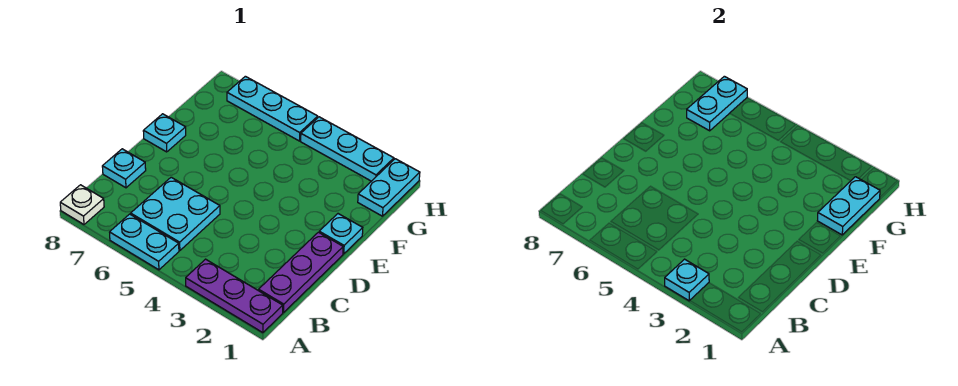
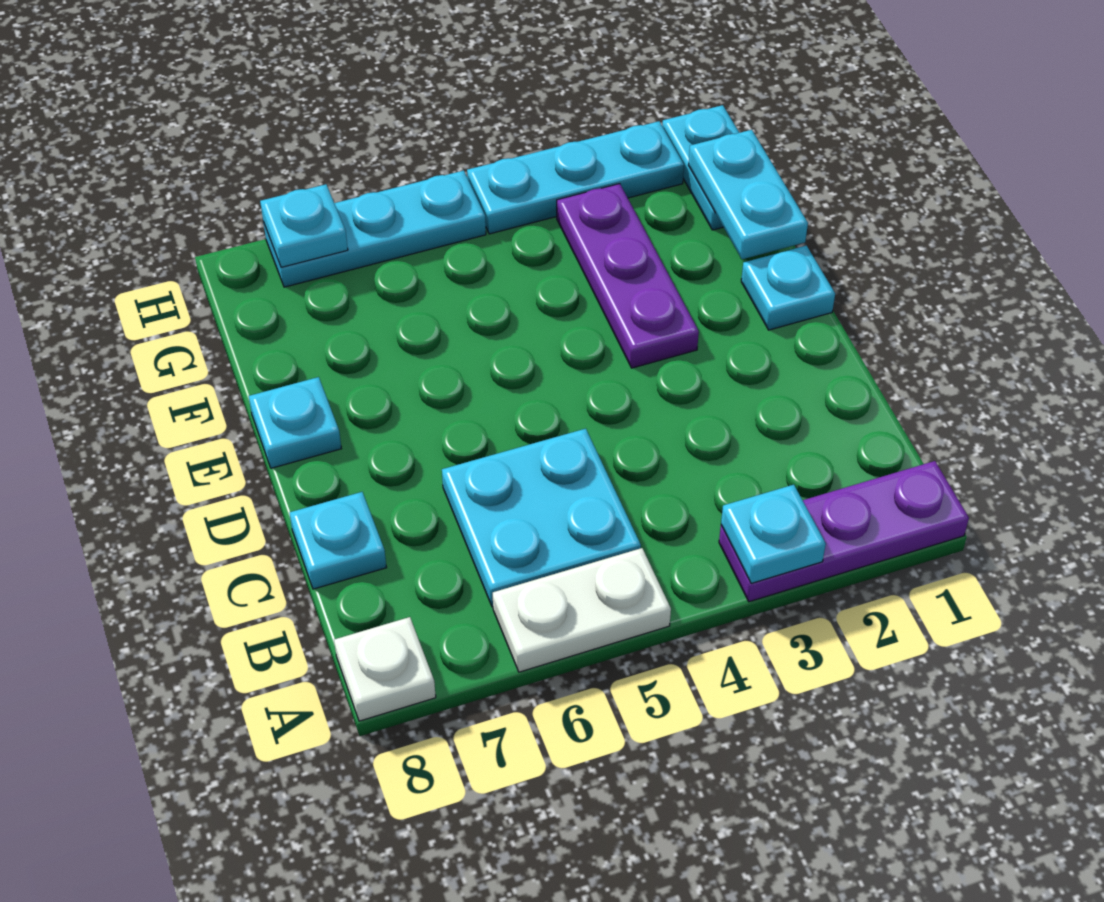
cyan 1x2 plate [110,214,179,270] -> white 1x2 plate [493,548,671,672]
purple 1x3 plate [259,232,343,312] -> purple 1x3 plate moved to [557,184,699,368]
cyan 1x2 plate [687,76,747,131] -> cyan 1x1 plate [260,184,348,267]

